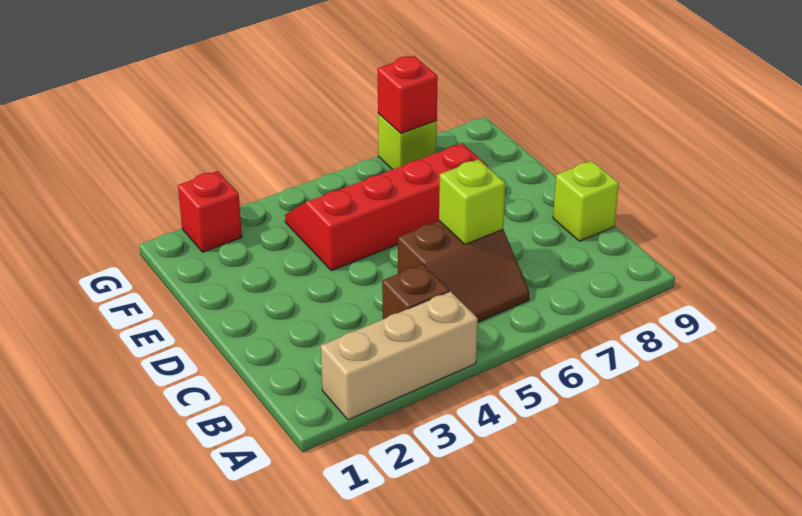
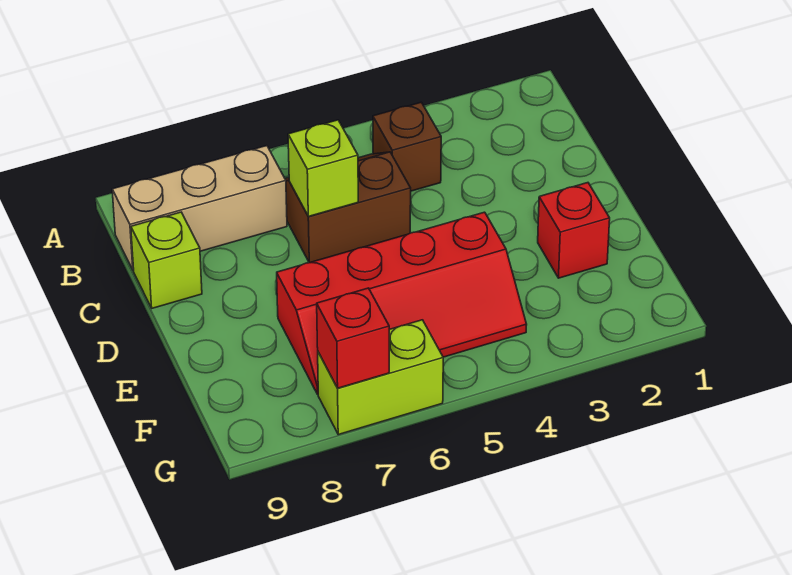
tan 1x3 brick [321,291,478,420] -> tan 1x3 brick moved to [112,146,287,270]
red 1x1 brick [178,171,242,252] -> red 1x1 brick moved to [538,183,610,278]
lime 1x1 brick [378,113,437,170] -> lime 1x2 brick [318,320,443,435]

